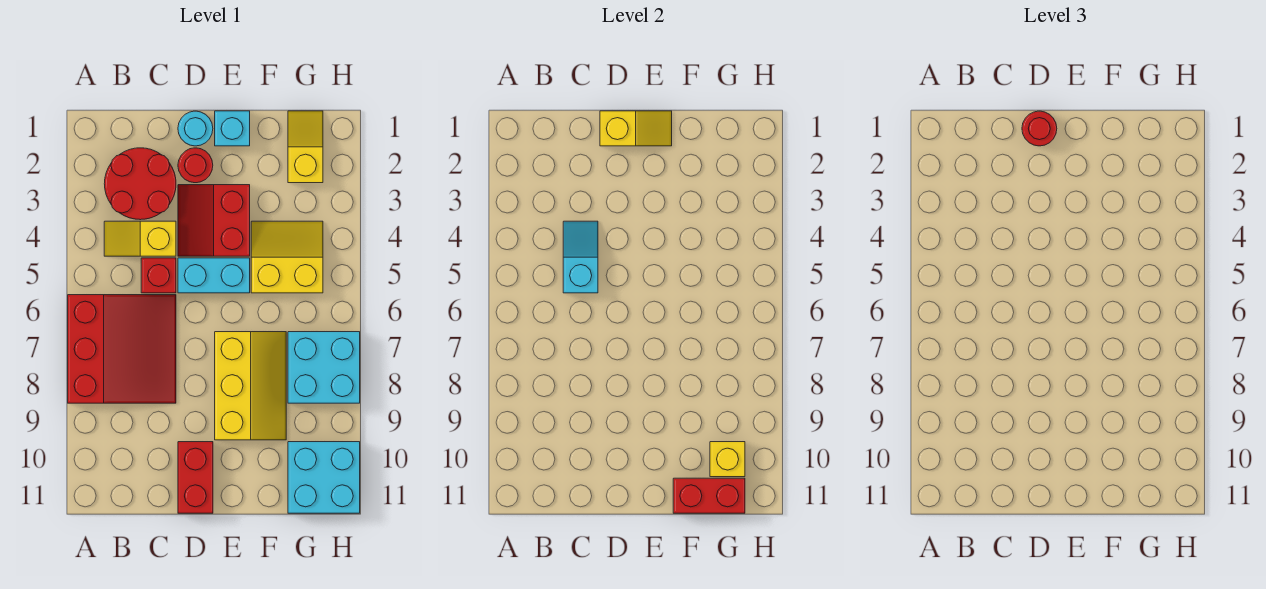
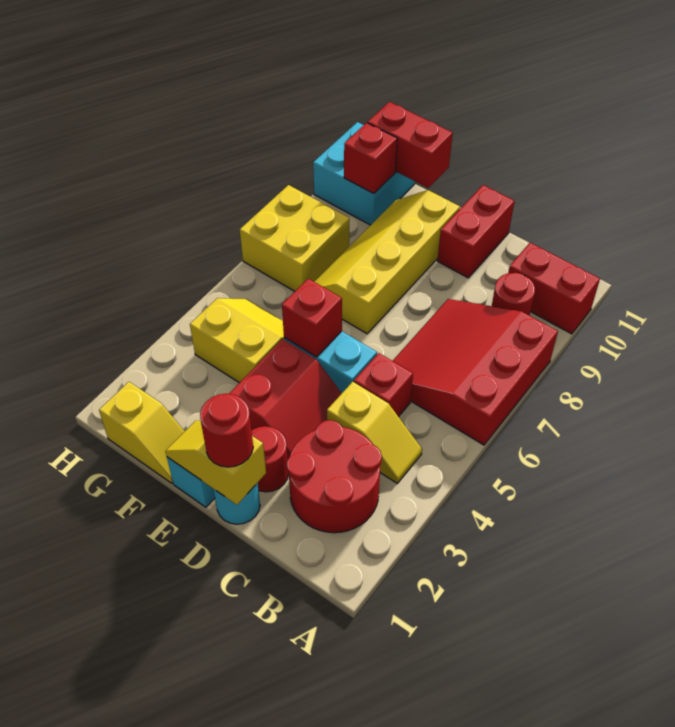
none -> red 1x2 brick [508,243,600,334]
none -> red 1x1 round brick [492,273,535,315]
cyan 1x2 slope [563,221,598,293] -> none
none -> red 1x1 brick [282,279,342,357]
yellow 2x3 slope [215,332,286,440] -> yellow 2x4 slope [314,190,460,334]
yellow 2x2 slope [251,221,323,293] -> yellow 2x2 slope turned to [190,298,284,383]
yellow 1x2 slope [288,111,323,183] -> yellow 1x2 slope turned to [99,382,185,483]
cyan 2x2 brick [288,332,360,403] -> yellow 2x2 brick [240,185,349,291]
yellow 1x1 brick [710,442,745,477] -> red 1x1 brick [344,123,397,194]

